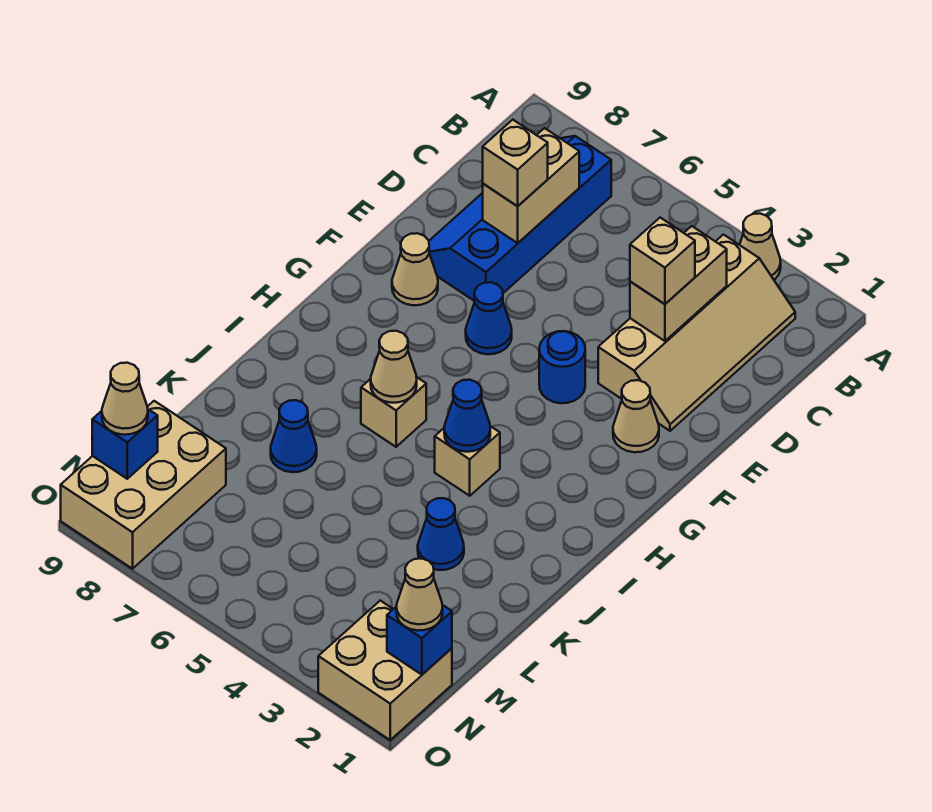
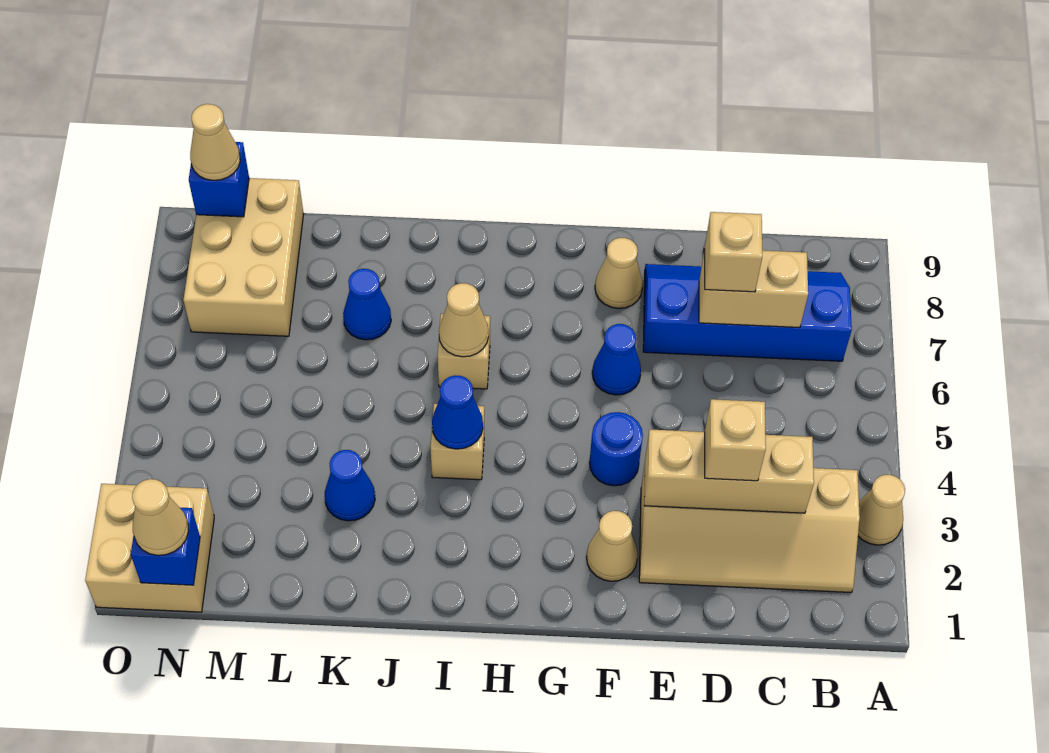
tan 1x2 brick [630,226,727,341] -> tan 1x3 brick [644,429,814,513]
tan 2x3 brick [61,401,226,569] -> tan 2x3 brick turned to [183,178,304,336]

